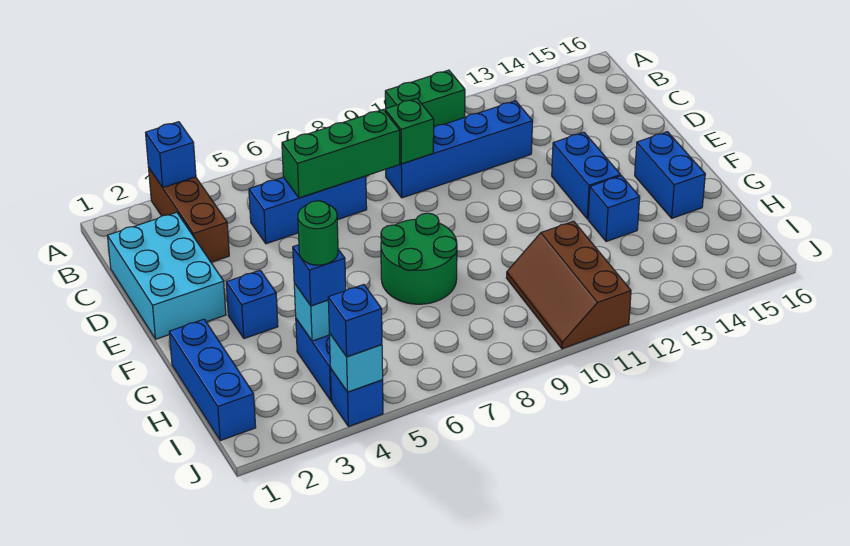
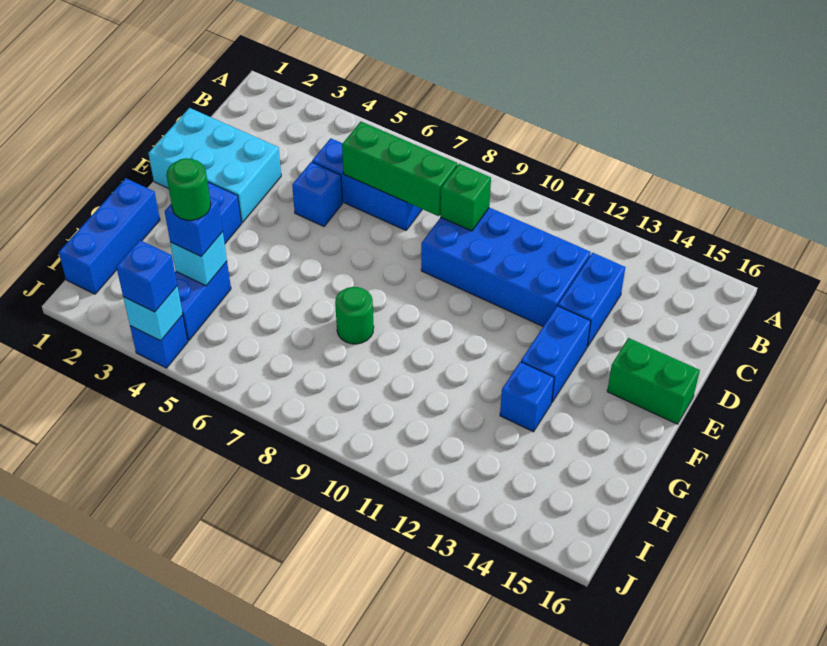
brown 1x3 brick [149,168,229,262] -> none
blue 1x1 brick [146,122,196,187] -> blue 1x1 brick moved to [292,162,343,226]
green 1x2 brick [385,70,465,127] -> green 1x2 brick moved to [607,338,700,424]
cyan 2x3 brick [108,212,226,339] -> cyan 2x3 brick turned to [148,108,281,223]
blue 1x4 brick [386,101,533,198] -> blue 2x4 brick [421,208,591,326]
green 2x2 round brick [381,213,457,304] -> green 1x1 round brick [335,287,374,344]
blue 1x2 brick [635,132,705,218] -> blue 1x2 brick moved to [558,253,625,347]
brown 2x3 slope [507,221,631,349] -> none

